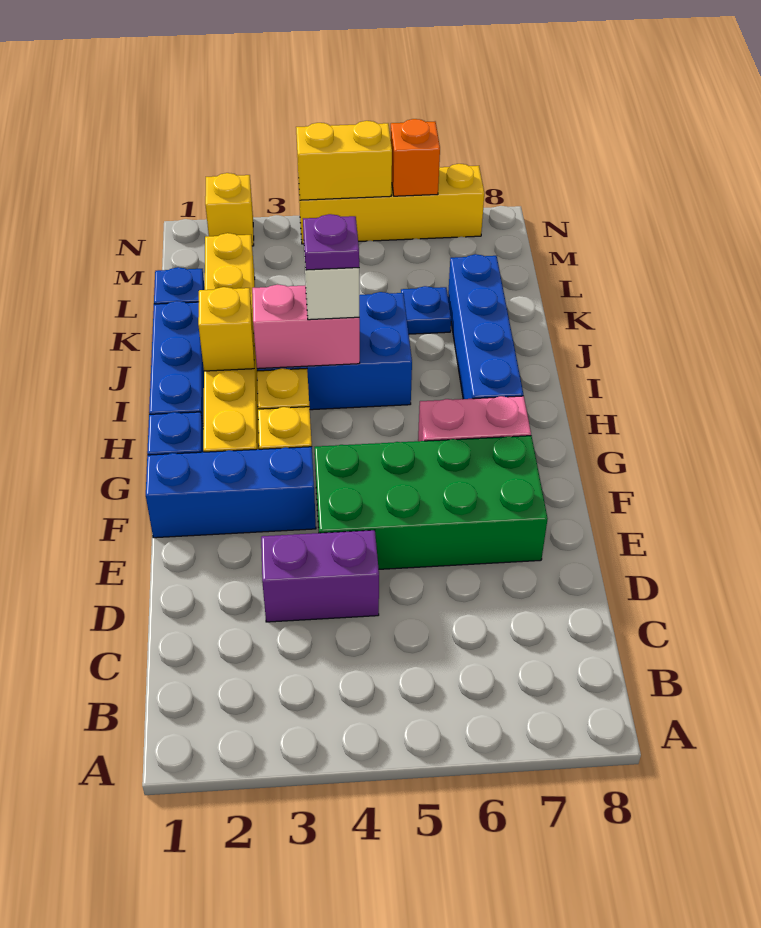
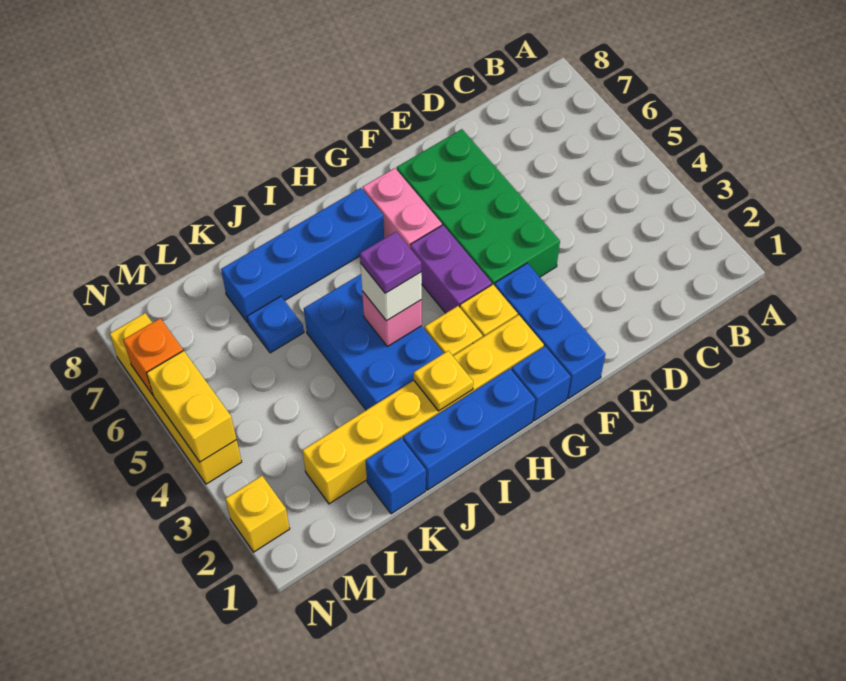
purple 1x2 brick [261,530,379,622] -> purple 1x2 brick moved to [410,225,492,313]
yellow 1x1 brick [198,287,254,371] -> yellow 1x1 plate [414,351,473,411]
pink 1x2 brick [252,285,360,369] -> pink 1x1 brick [362,291,422,346]

